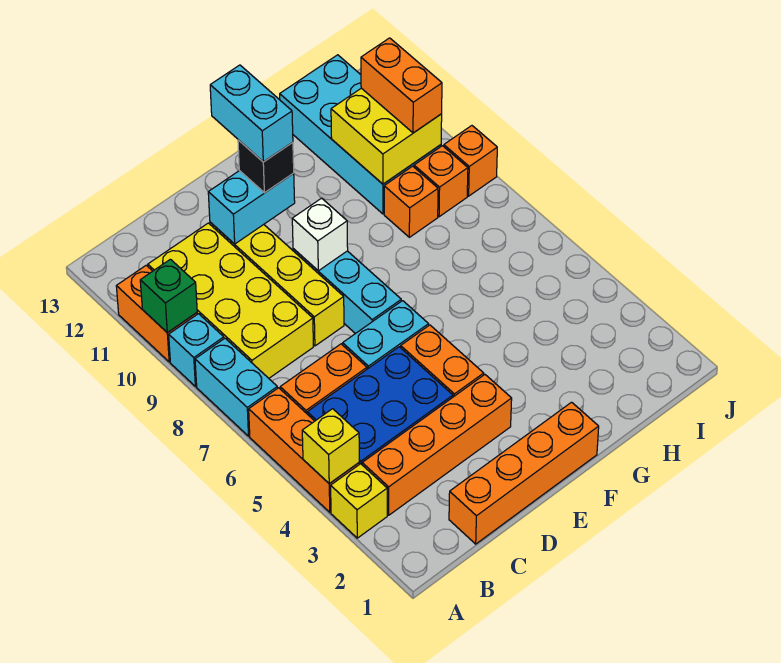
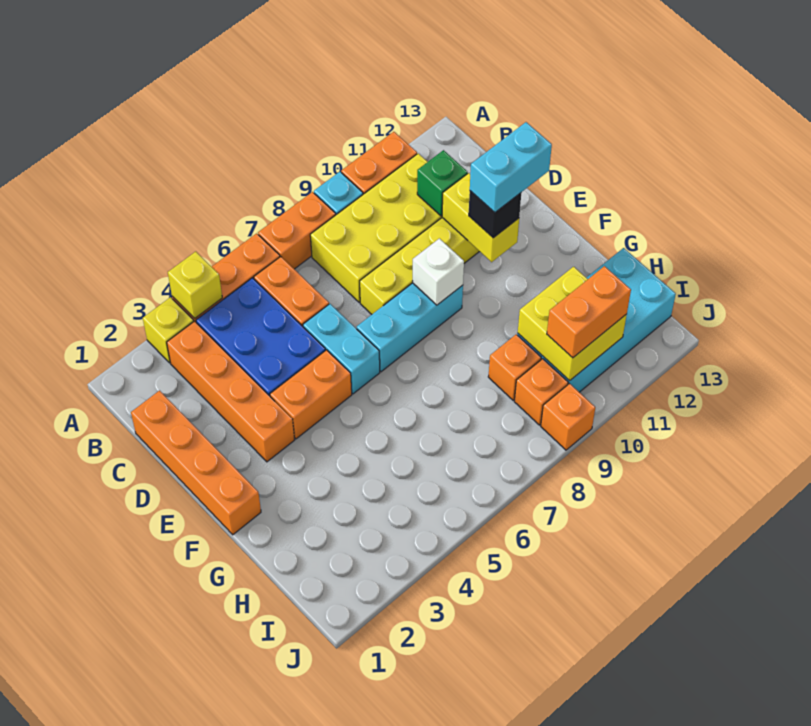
cyan 1x2 brick [195,338,277,436] -> orange 1x2 brick [258,192,336,269]
green 1x1 brick [140,259,197,333] -> green 1x1 brick moved to [417,150,468,216]
cyan 1x2 brick [208,171,295,244] -> yellow 1x2 brick [442,173,519,262]

